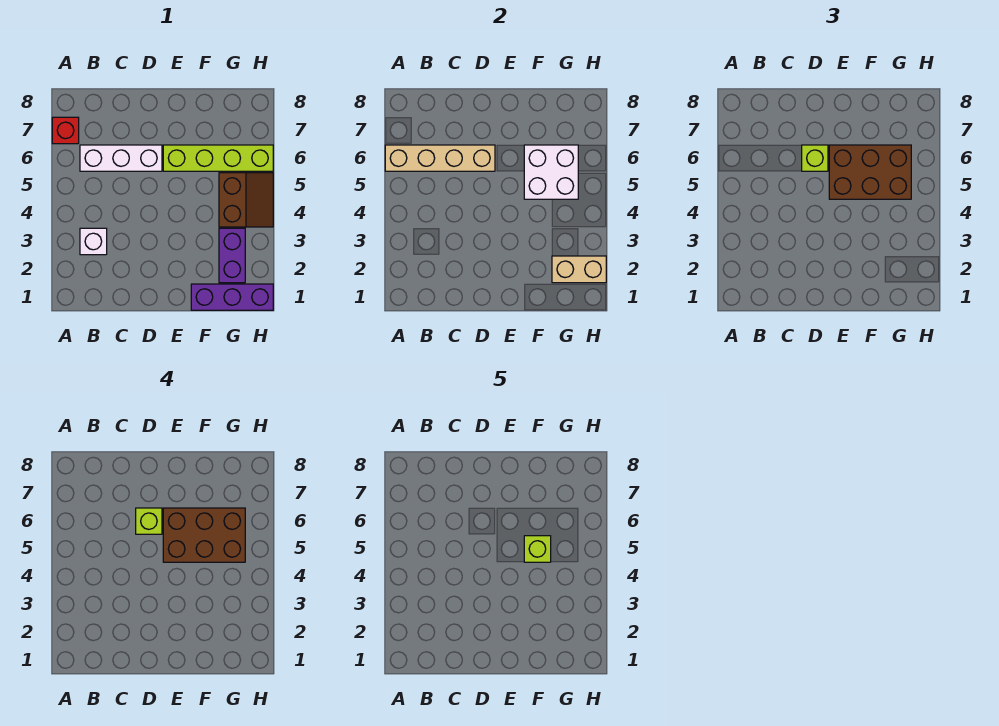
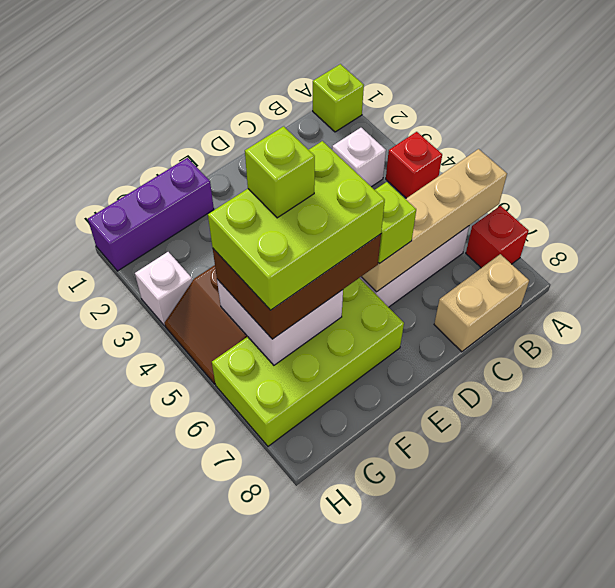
none -> red 1x1 brick [386,132,442,198]
lime 1x1 brick [136,508,162,534] -> lime 1x1 brick moved to [313,64,364,132]
brown 2x3 brick [163,508,245,562] -> lime 2x3 brick [208,141,385,310]
lime 1x4 brick [163,145,273,171] -> lime 2x4 brick [212,278,404,446]
purple 1x2 brick [219,228,245,283] -> none
tan 1x2 brick [552,256,606,283] -> tan 1x2 brick moved to [434,254,529,352]
none -> white 1x1 brick [135,252,192,326]

